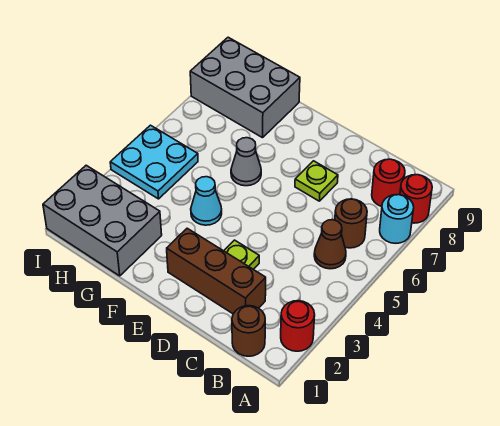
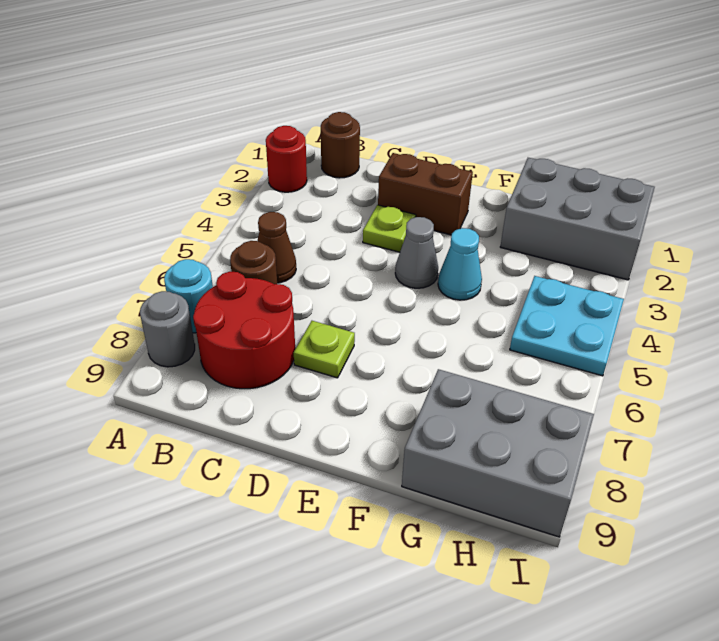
red 1x1 round brick [400,175,432,223] -> grey 1x1 round brick [140,291,195,367]
red 1x1 round brick [372,159,405,207] -> red 2x2 round brick [193,271,295,389]
brown 1x3 brick [167,228,266,314] -> brown 1x2 brick [378,153,473,235]
grey 1x1 cone [231,138,261,186] -> grey 1x1 cone moved to [395,217,438,288]

